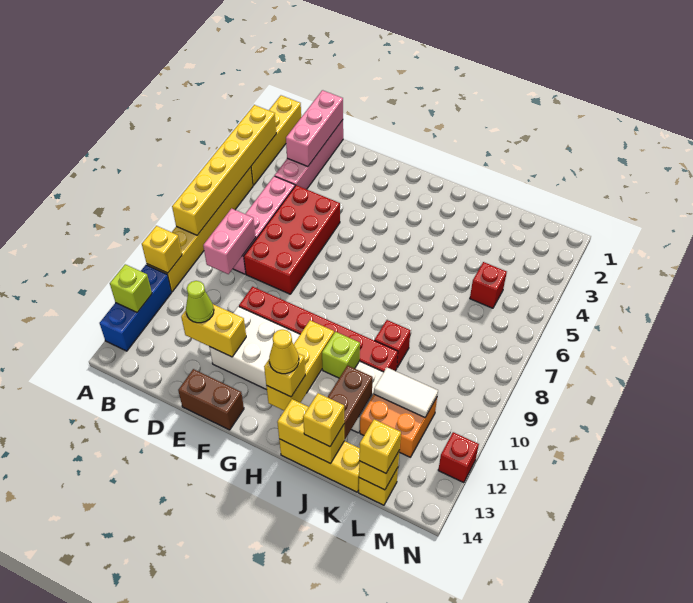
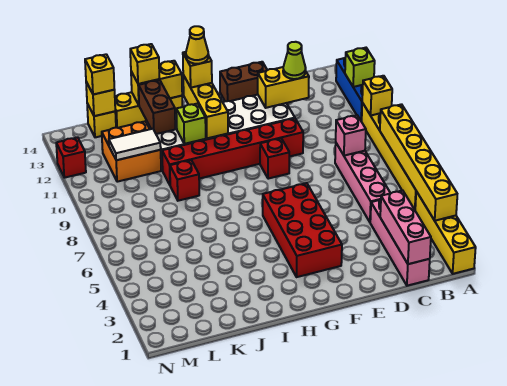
pink 1x2 brick [203,208,256,274] -> pink 1x1 brick [336,115,366,156]
red 2x4 brick [244,185,340,294] -> red 2x4 brick moved to [263,183,342,277]
red 1x1 brick [470,262,507,308] -> red 1x1 brick moved to [260,138,289,179]

